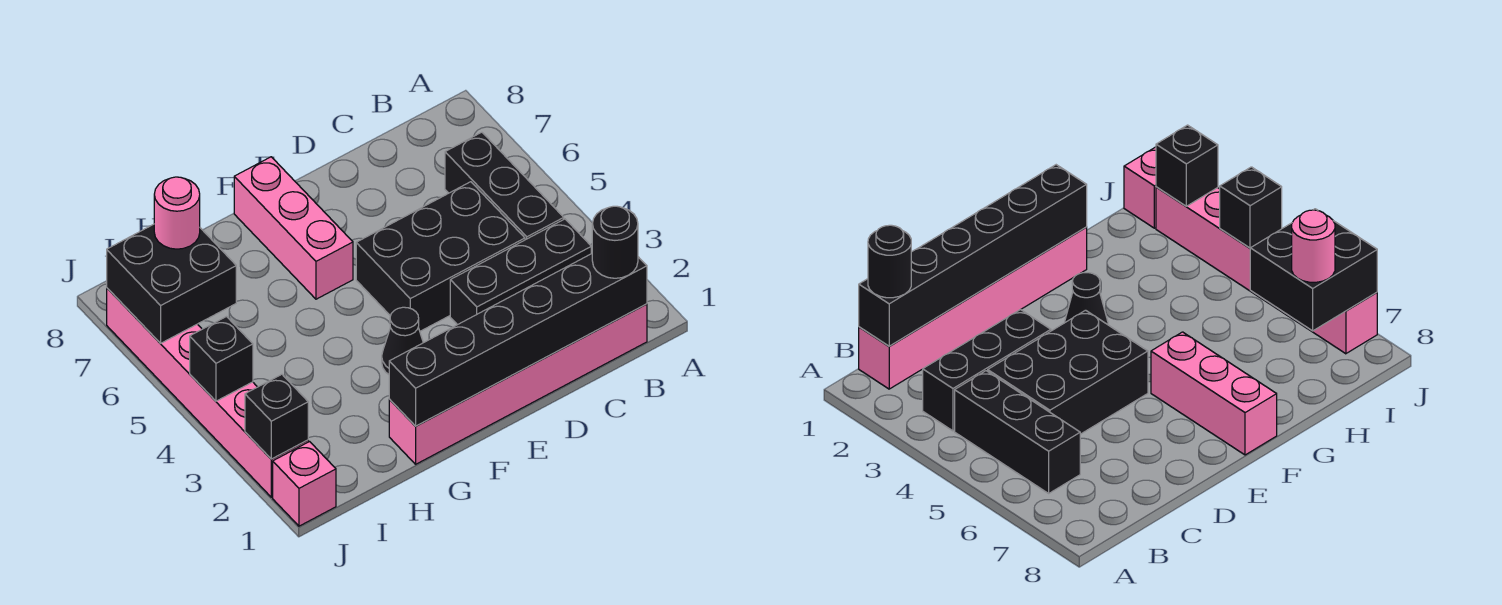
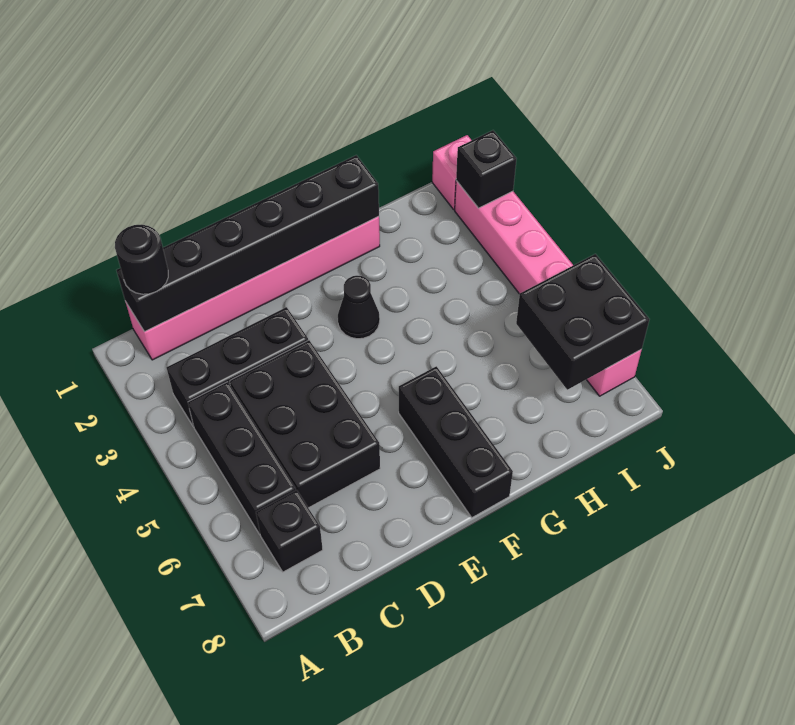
black 2x3 brick [356,182,525,331] -> black 2x3 brick turned to [230,340,380,508]
pink 1x3 brick [234,157,353,299] -> black 1x3 brick [399,366,513,517]
pink 1x1 round brick [154,177,200,249] -> none
black 1x1 brick [190,317,253,401] -> black 1x1 brick moved to [256,490,323,572]

